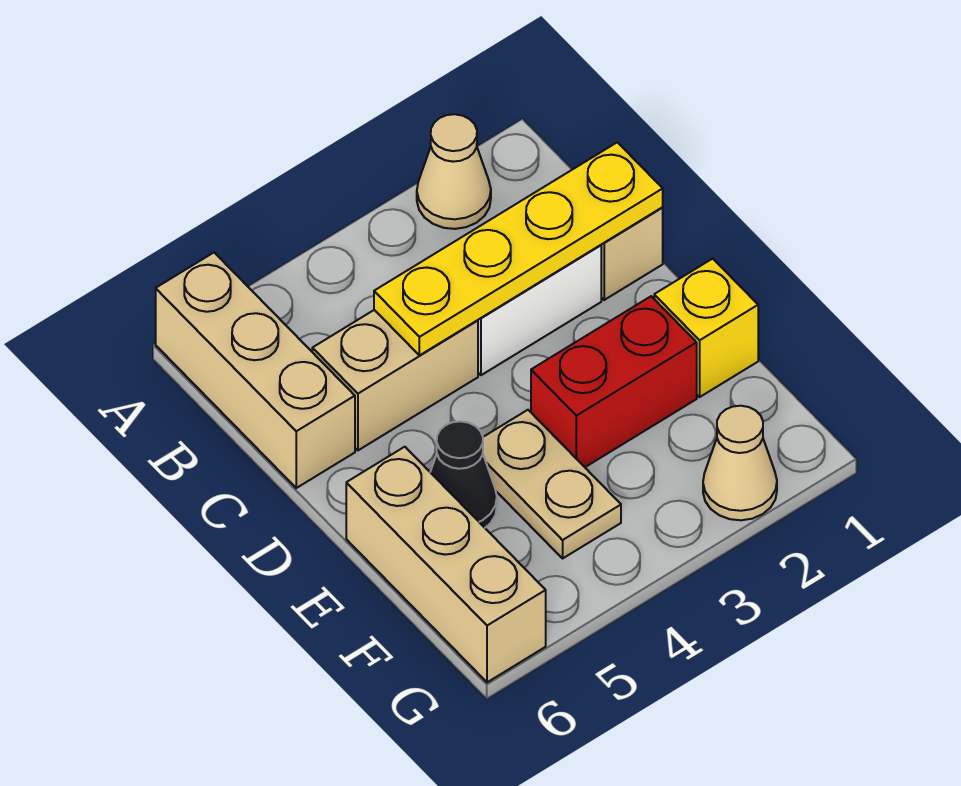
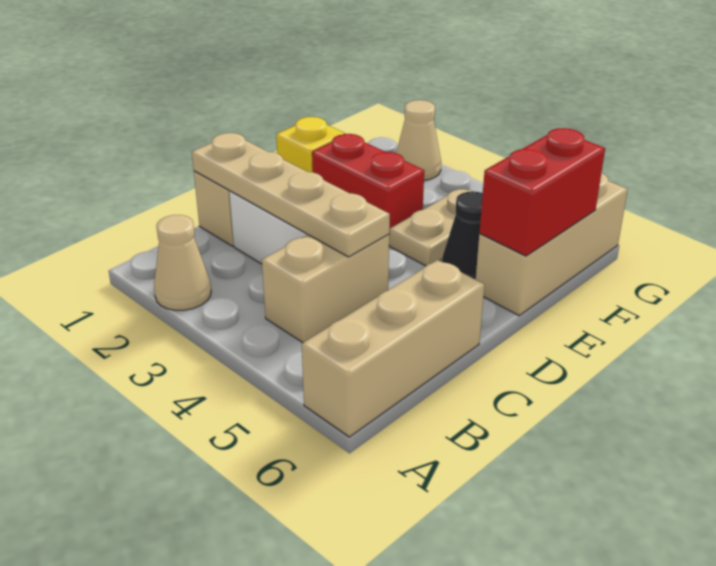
yellow 1x4 plate [374,142,663,355] -> tan 1x4 plate [192,133,390,257]
tan 1x2 brick [312,310,478,450] -> tan 1x2 brick turned to [262,234,389,343]
none -> red 1x2 brick [479,128,605,256]

